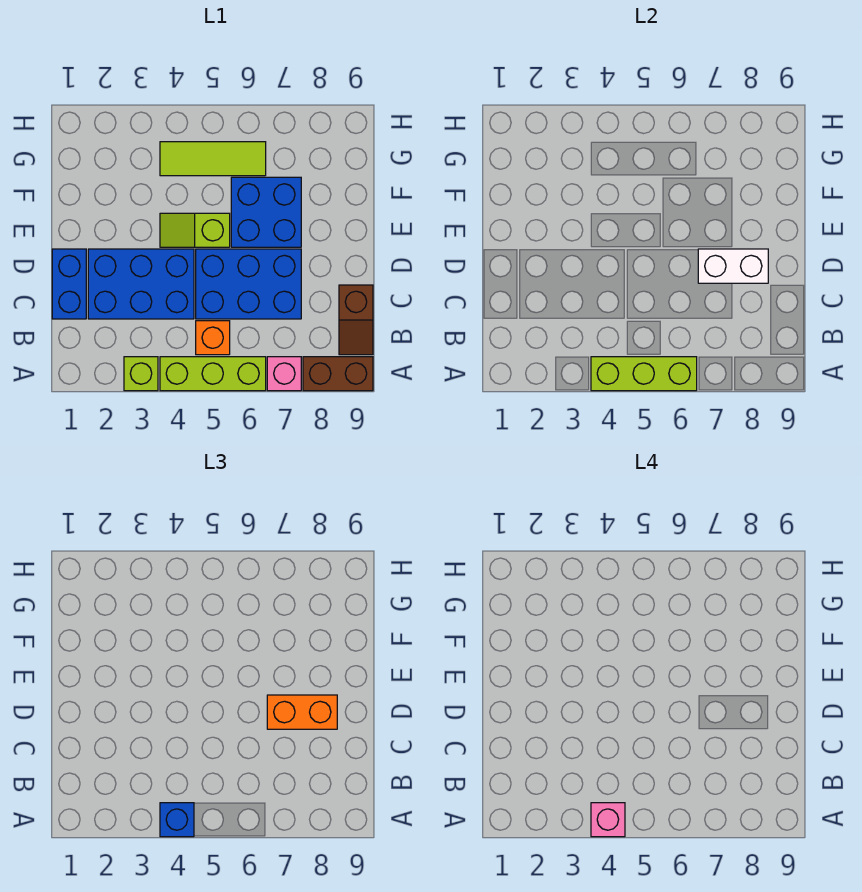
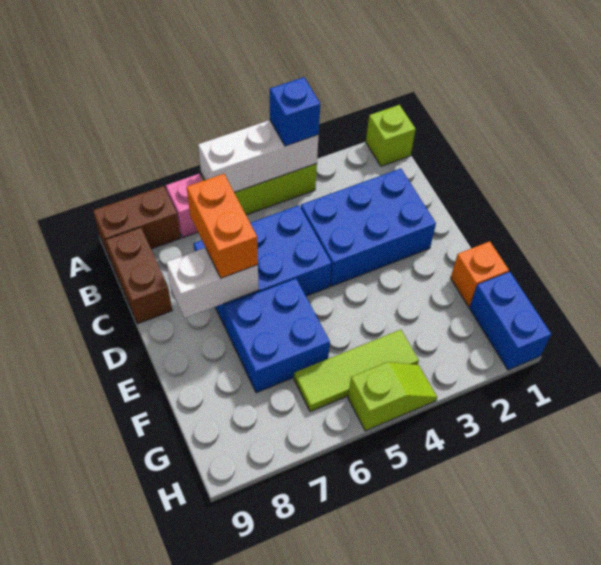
lime 1x1 brick [124,357,158,391] -> lime 1x1 brick moved to [366,105,416,166]
lime 1x3 brick [591,357,697,391] -> white 1x3 brick [198,120,319,193]
pink 1x1 brick [591,803,625,837] -> none
orange 1x1 brick [196,321,230,355] -> orange 1x1 brick moved to [451,241,509,307]
brown 1x2 slope [339,285,373,355] -> brown 1x2 brick [106,227,172,324]
blue 1x2 brick [52,249,86,319] -> blue 1x2 brick moved to [469,272,551,370]
orange 1x2 brick [267,695,337,729] -> orange 1x2 brick turned to [187,174,258,278]
lime 1x2 slope [160,213,230,247] -> lime 1x2 slope moved to [348,362,437,431]

